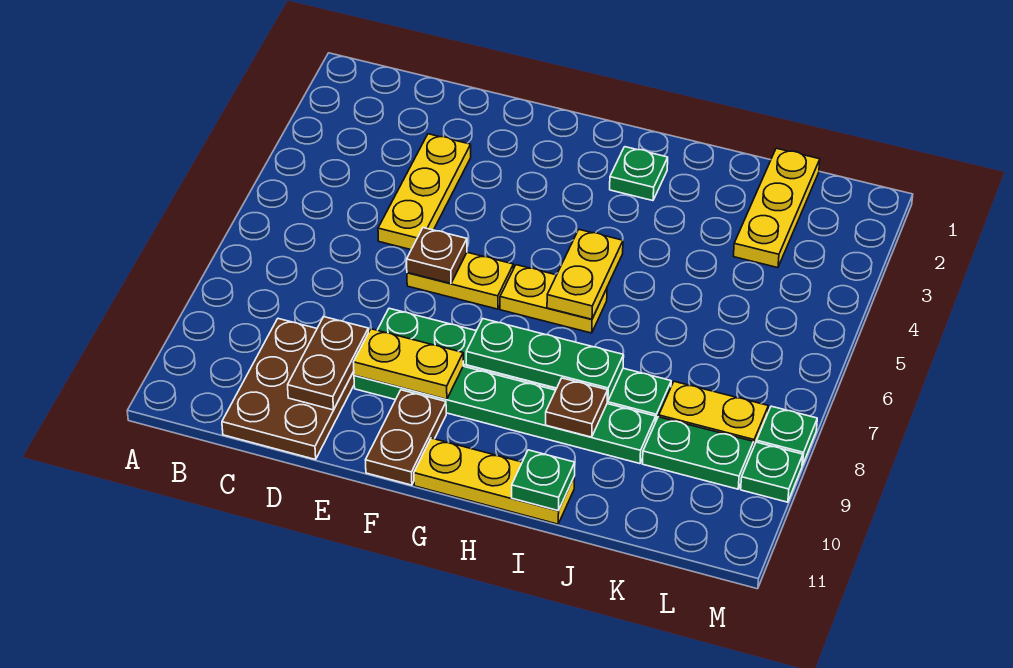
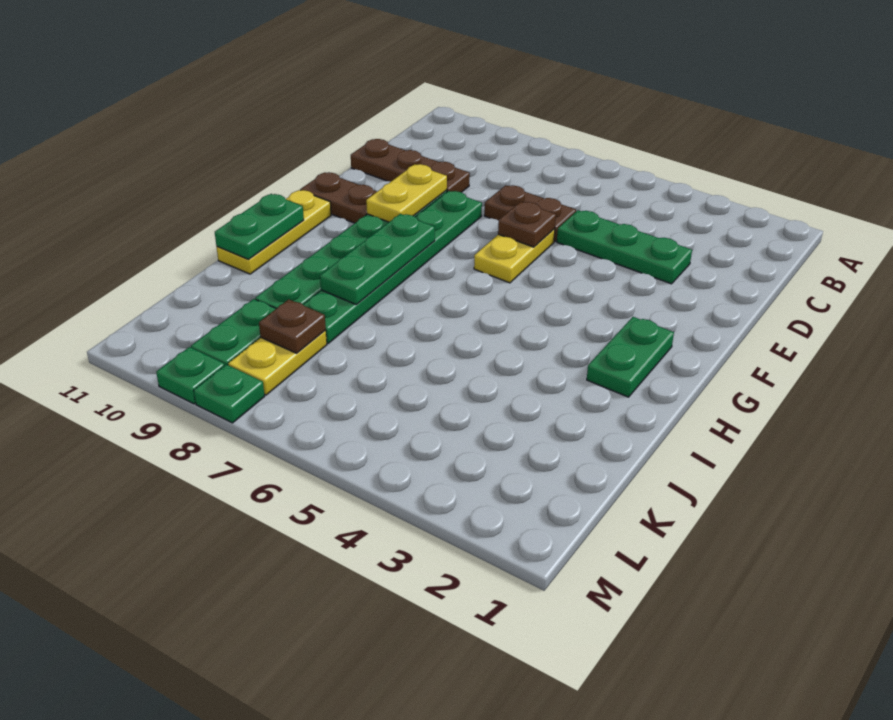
brown 2x3 plate [222,319,354,460] -> brown 1x3 plate [351,139,470,192]
yellow 1x3 plate [378,134,471,250] -> green 1x3 plate [557,210,692,284]
brown 1x2 plate [288,317,368,410] -> brown 1x2 plate moved to [484,185,576,242]
yellow 1x2 plate [500,265,607,333] -> none
green 1x1 plate [610,147,668,201] -> green 1x2 plate [587,317,674,397]
yellow 1x2 plate [547,230,623,319] -> none
brown 1x1 plate [546,378,608,437] -> brown 1x1 plate moved to [259,299,326,353]
green 1x1 plate [512,450,575,511] -> green 1x2 plate [215,194,304,259]
yellow 1x3 plate [734,148,820,268] -> none

